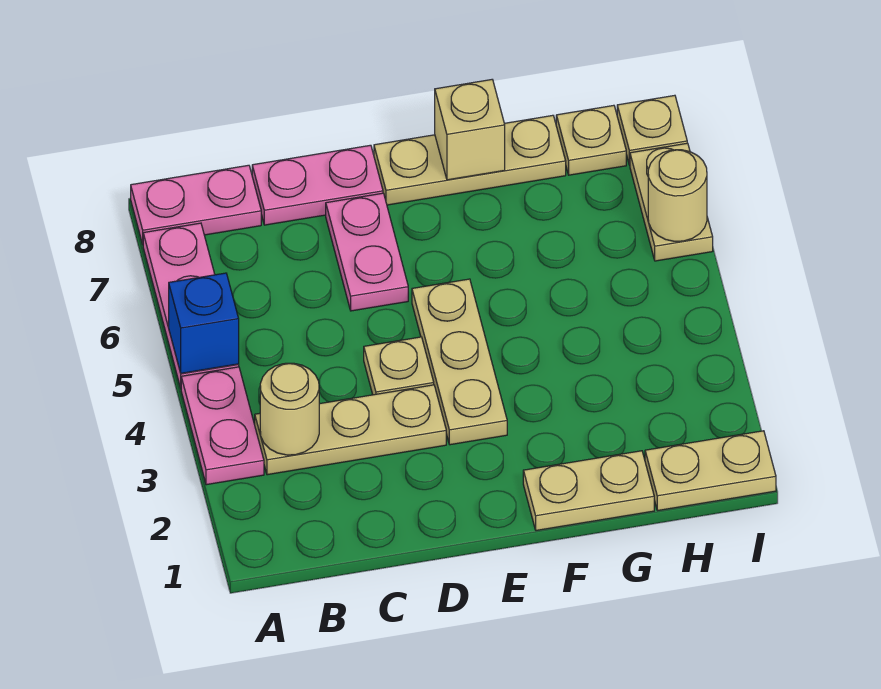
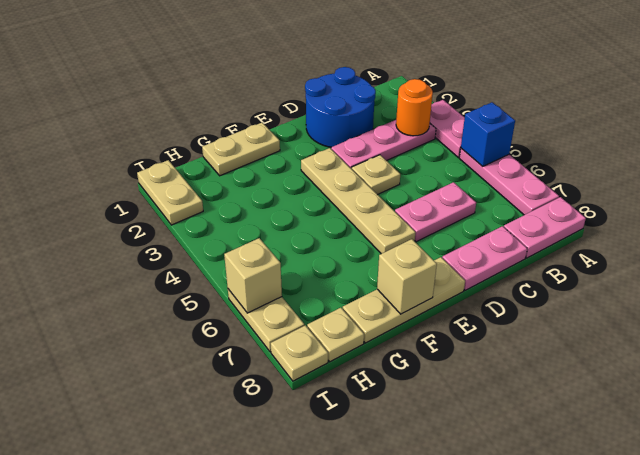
tan 1x3 plate [255,385,446,475] -> pink 1x3 plate [331,120,436,169]
tan 1x1 round brick [260,363,319,455] -> orange 1x1 round brick [396,79,433,136]
none -> blue 2x2 round brick [305,67,376,147]
pink 1x2 plate [326,193,408,311] -> pink 1x2 plate turned to [395,182,476,242]
tan 1x3 plate [412,279,507,445] -> tan 1x4 plate [301,148,416,254]
tan 1x2 plate [645,431,776,511] -> tan 1x2 plate turned to [137,160,203,225]
tan 1x1 round brick [648,150,707,241] -> tan 1x1 brick [224,238,282,313]

